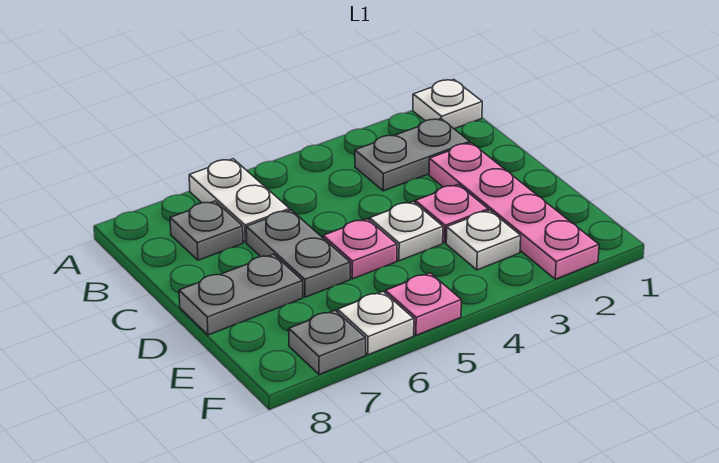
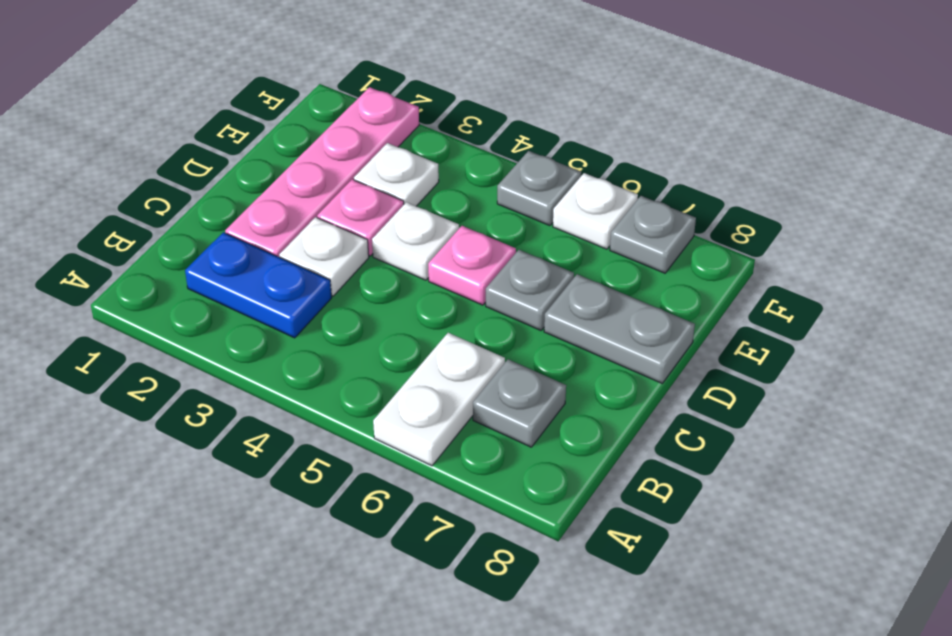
white 1x1 plate [413,79,482,129] -> white 1x1 plate moved to [279,217,369,296]
grey 1x2 plate [355,119,470,191] -> blue 1x2 plate [185,232,332,338]
grey 1x2 plate [246,210,350,297] -> grey 1x1 plate [486,250,574,330]
pink 1x1 plate [385,273,461,335] -> grey 1x1 plate [497,151,581,226]

